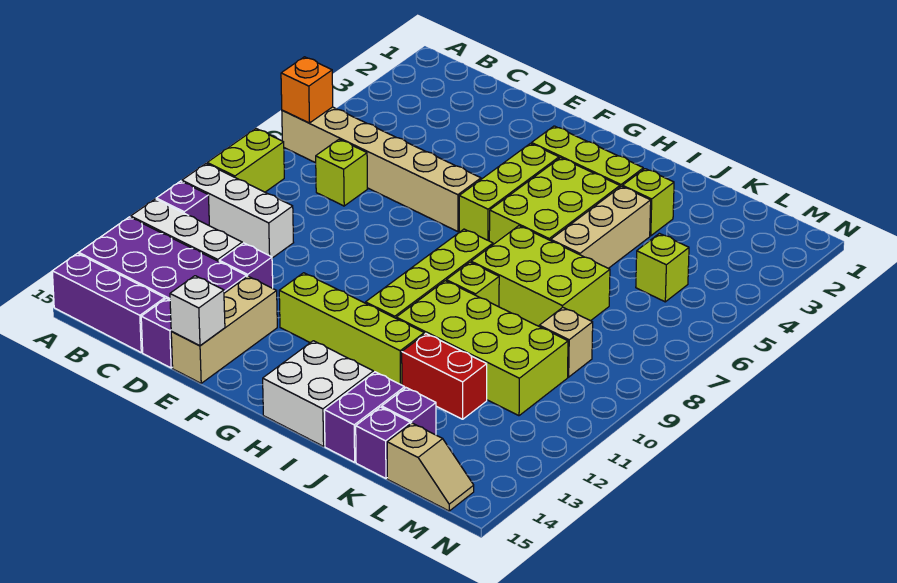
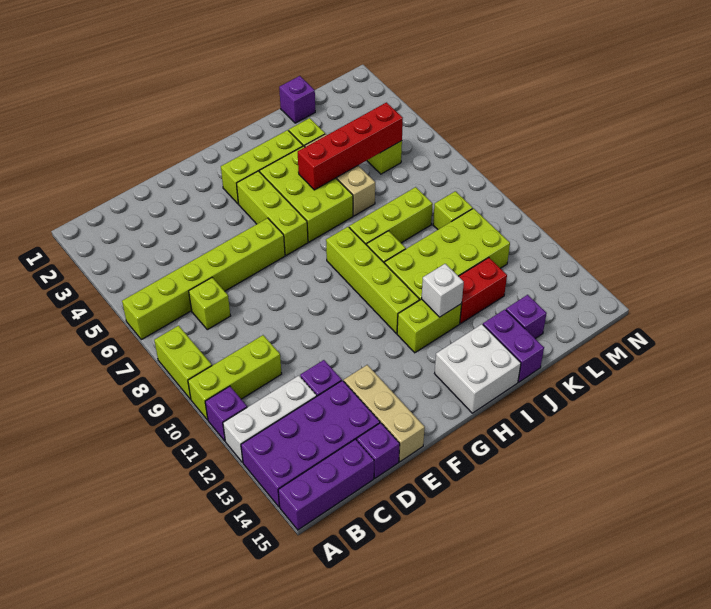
tan 1x6 brick [282,107,481,232] -> lime 1x6 brick [122,218,285,340]
orange 1x1 brick [281,57,333,123] -> none
white 1x3 brick [182,164,294,258] -> lime 1x3 brick [188,335,282,420]
white 1x1 brick [170,276,225,346] -> white 1x1 brick moved to [422,264,464,317]
lime 1x4 brick [279,273,424,385] -> lime 1x2 brick [397,299,462,353]
none -> red 1x4 brick [298,102,403,190]
lime 2x3 brick [471,226,610,326] -> lime 1x3 brick [349,187,433,245]
purple 1x1 brick [356,407,410,478] -> purple 1x1 brick moved to [279,76,315,123]
tan 1x1 brick [539,307,593,377] -> lime 1x1 brick [433,191,473,229]
tan 1x2 slope [387,423,474,511] -> none

